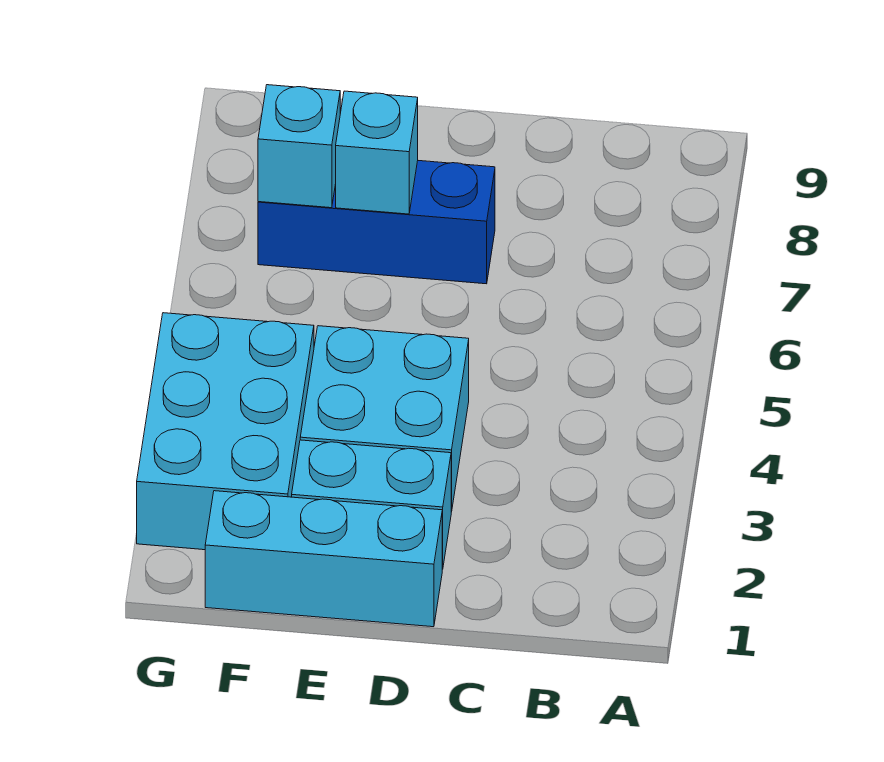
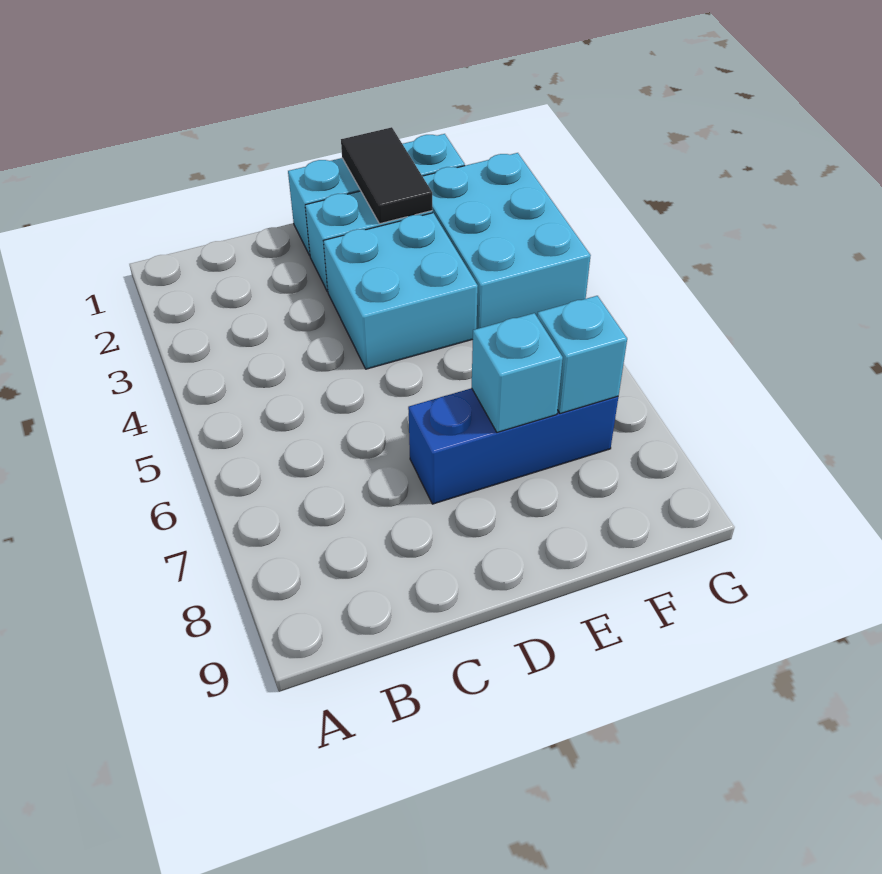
none -> black 1x2 tile [341,127,432,224]

